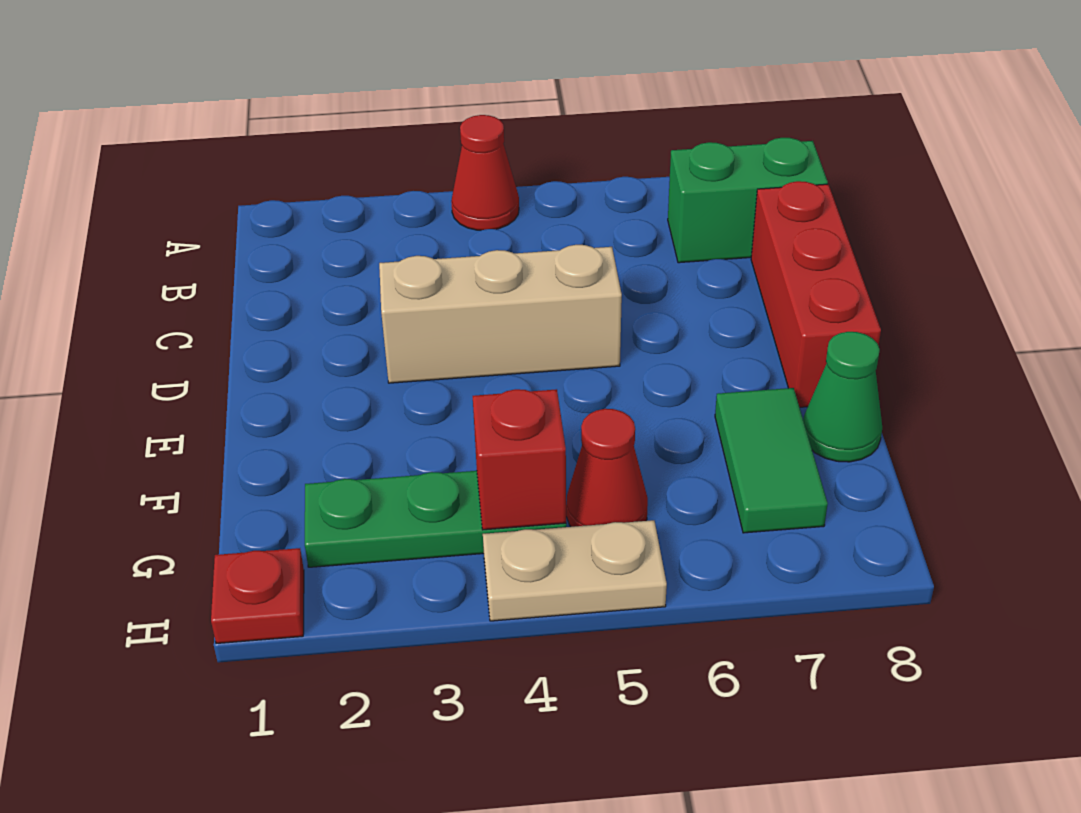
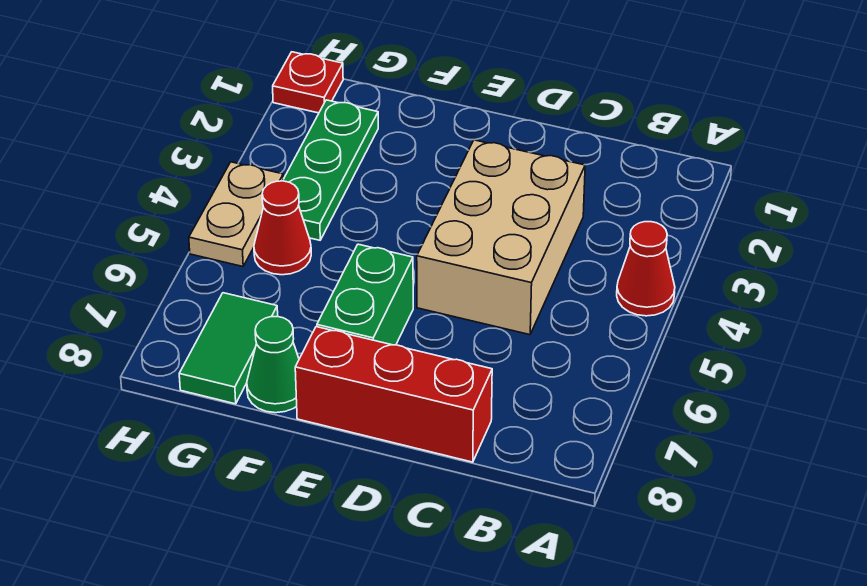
green 1x2 brick [668,138,828,263] -> green 1x2 brick moved to [317,244,413,345]
tan 1x3 brick [379,245,622,383] -> tan 2x3 brick [417,140,585,335]
green 1x2 tile [715,388,828,533] -> green 1x2 tile turned to [179,293,278,404]
red 1x1 brick [473,389,566,530] -> none

